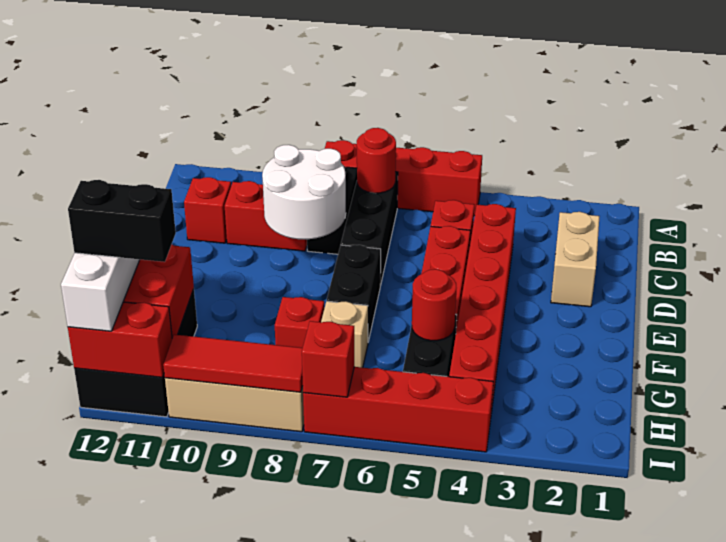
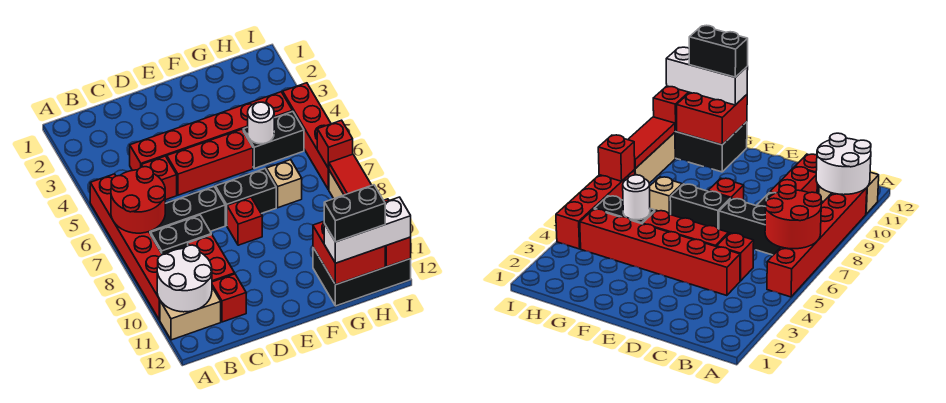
red 1x4 brick [325,140,482,216] -> red 1x6 brick [90,174,162,320]
red 1x1 round brick [357,128,396,193] -> red 2x2 round brick [111,167,165,233]
tan 1x2 brick [551,212,600,307] -> tan 1x2 brick moved to [160,288,221,340]
white 2x2 round brick [262,145,346,239] -> white 2x2 round brick moved to [157,245,212,312]
red 1x1 round brick [412,269,456,341] -> white 1x1 round brick [248,102,274,144]
red 1x1 brick [275,297,324,348] -> red 1x1 brick moved to [227,197,262,245]
black 1x2 brick [68,180,176,262] -> black 1x2 brick turned to [324,185,385,242]

